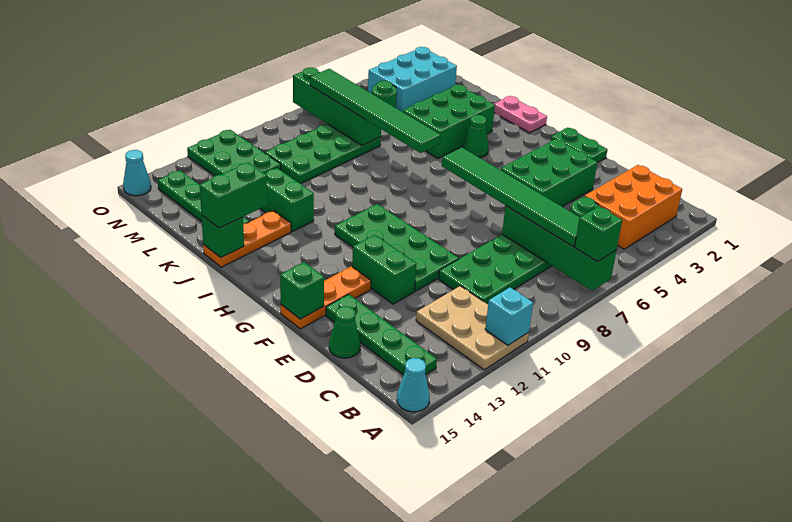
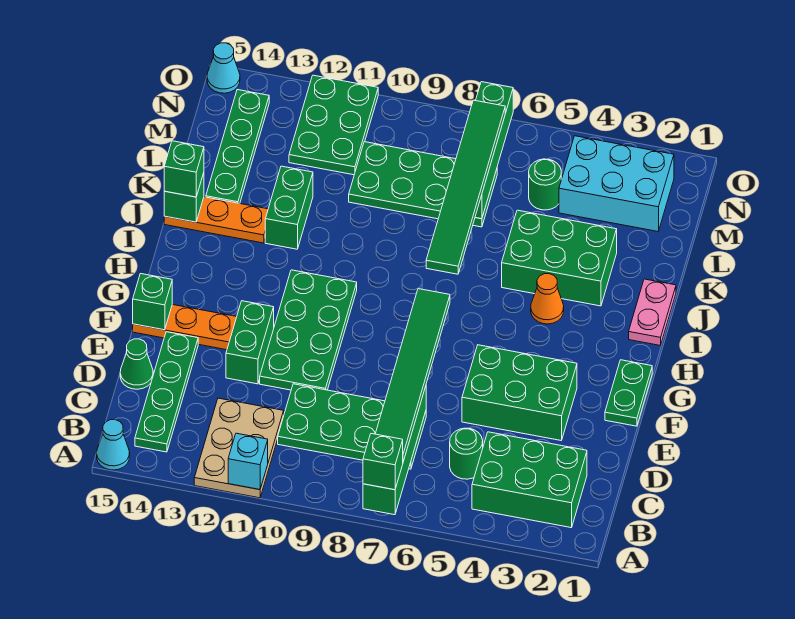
orange 2x3 brick [585,165,682,249] -> green 2x3 brick [472,432,587,528]
green 1x1 cone [463,115,488,158] -> orange 1x1 cone [531,274,564,324]
green 1x2 brick [200,163,267,228] -> green 1x1 brick [164,141,204,197]

